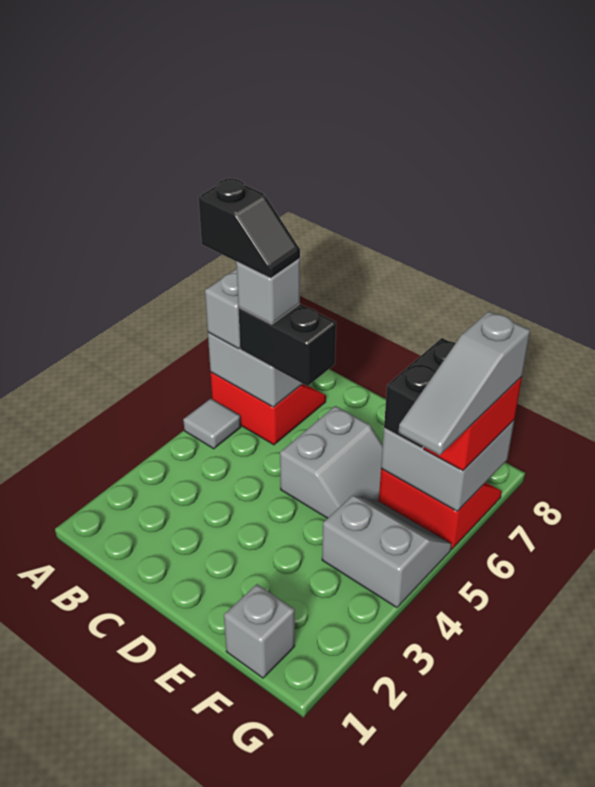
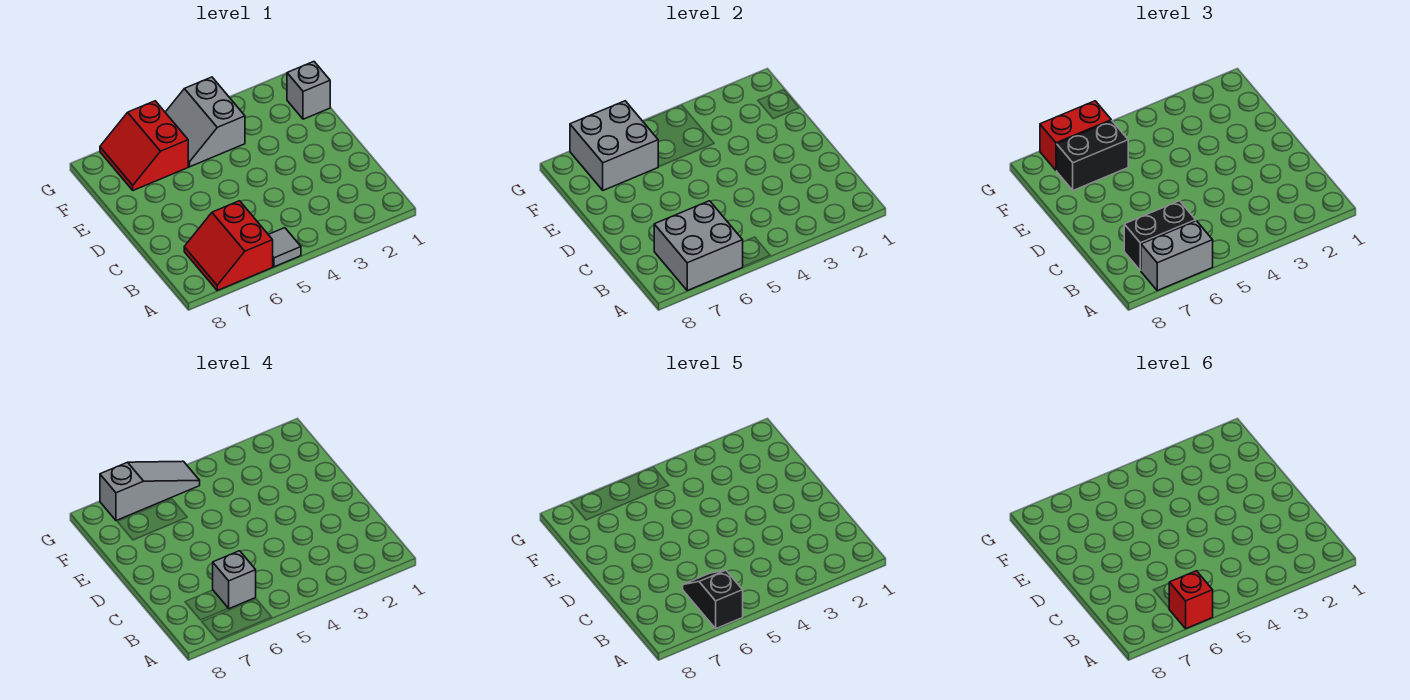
none -> red 1x1 brick [1169,571,1213,628]
black 1x2 brick [238,304,336,386] -> black 1x2 brick turned to [1124,201,1196,271]
grey 2x2 slope [280,406,383,518] -> none

